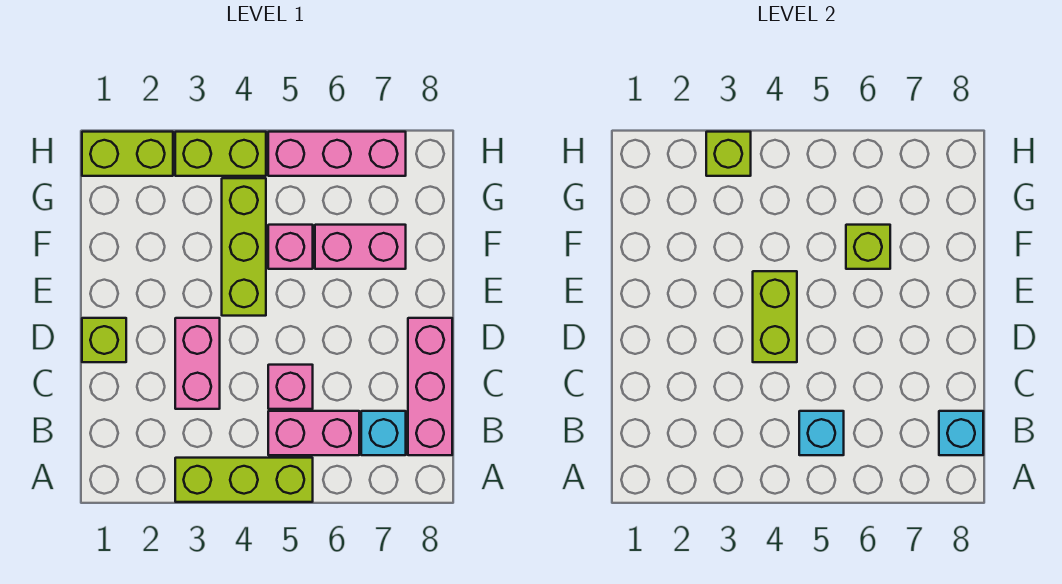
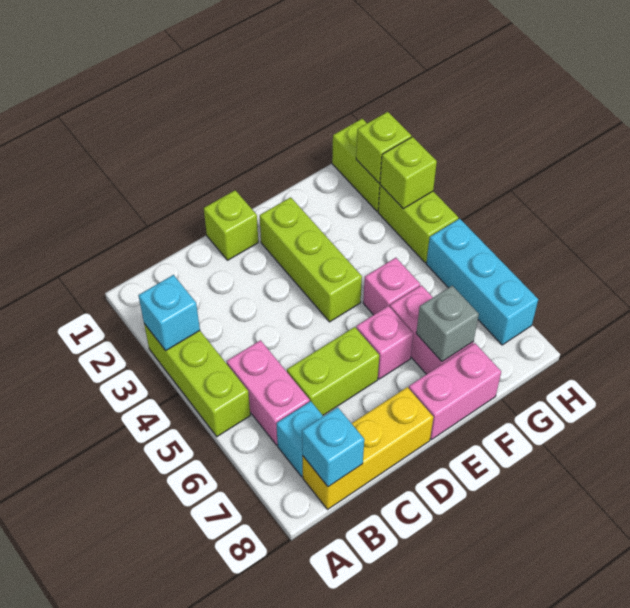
cyan 1x1 brick [799,411,844,455] -> cyan 1x1 brick moved to [138,275,200,351]
pink 1x3 brick [408,318,452,455] -> yellow 1x3 brick [302,387,433,509]
pink 1x2 brick [175,318,220,409] -> pink 1x2 brick moved to [409,343,501,440]
pink 1x1 brick [268,365,313,409] -> pink 1x1 brick moved to [356,306,413,379]
lime 1x2 brick [753,271,797,362] -> lime 1x2 brick moved to [287,327,379,415]
lime 1x3 brick [222,178,266,316] -> lime 1x3 brick turned to [260,197,362,322]
lime 1x1 brick [846,225,890,269] -> lime 1x1 brick moved to [356,112,411,183]
none -> grey 1x1 brick [416,286,479,362]
pink 1x3 brick [268,132,406,176] -> cyan 1x3 brick [426,219,538,345]

